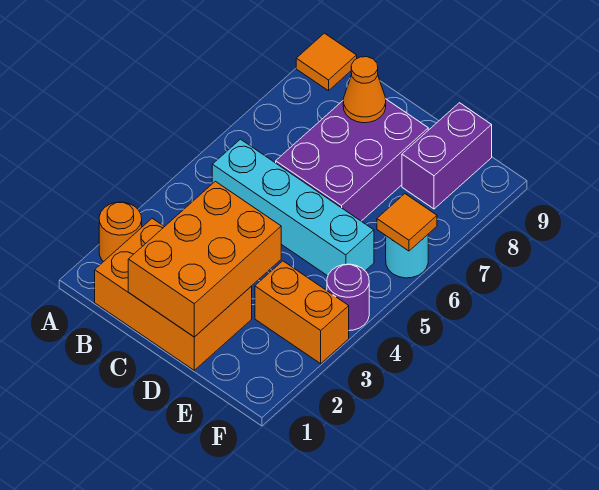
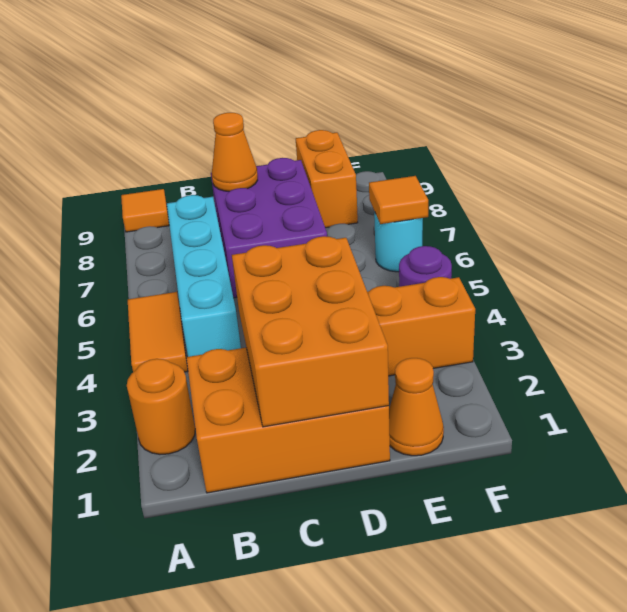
none -> orange 1x2 tile [128,292,188,372]
cyan 1x4 brick [212,139,374,276] -> cyan 1x4 brick turned to [167,195,241,357]
none -> orange 1x1 cone [389,358,444,456]
purple 1x2 brick [402,103,492,209] -> orange 1x2 brick [296,130,358,228]

